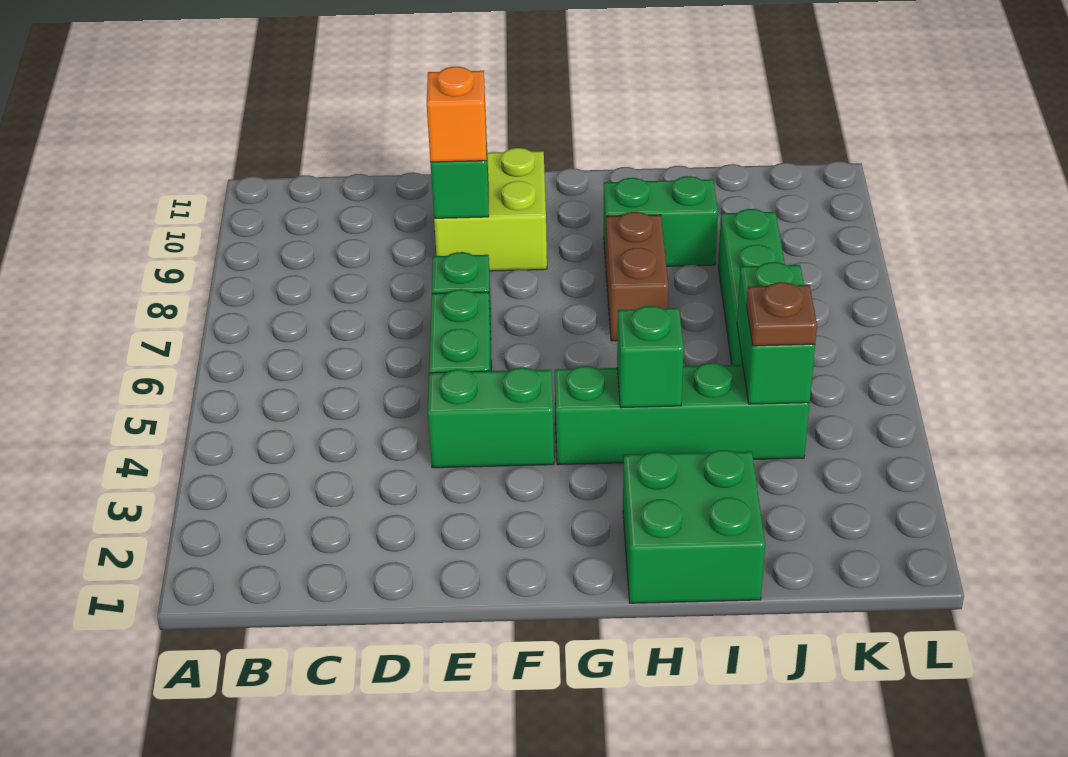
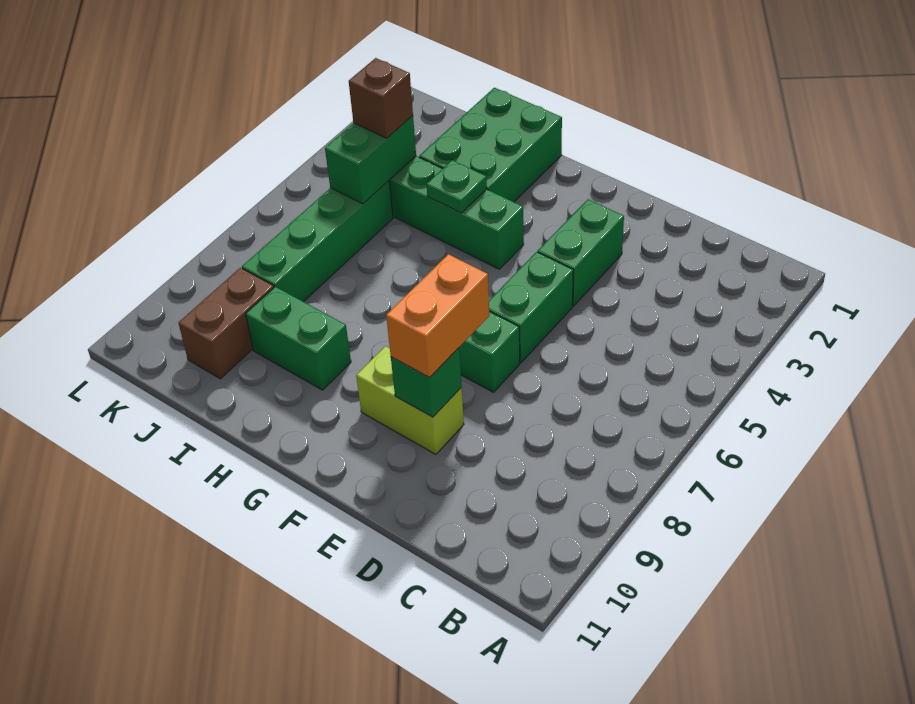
green 1x2 brick [428,368,554,468] -> green 1x2 brick turned to [538,199,624,306]
lime 2x2 brick [434,148,547,271] -> lime 1x2 brick [356,346,464,454]
orange 1x1 brick [427,67,486,162] -> orange 1x2 brick [386,254,489,378]
green 2x2 brick [623,450,765,603] -> green 2x3 brick [419,88,562,202]
green 1x1 brick [617,306,684,408] -> green 1x1 plate [426,160,487,213]
brown 1x2 brick [606,212,668,341] -> brown 1x2 brick moved to [179,268,274,379]
brown 1x1 plate [747,282,817,346] -> brown 1x1 brick [349,58,413,138]

